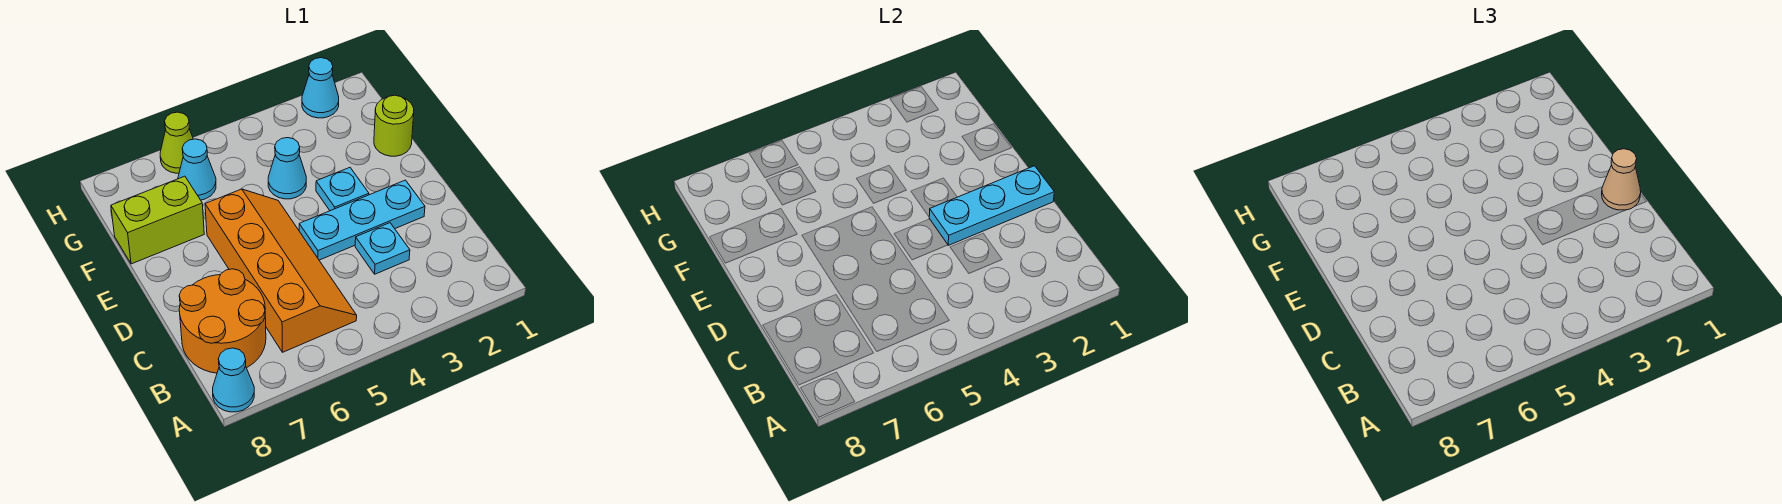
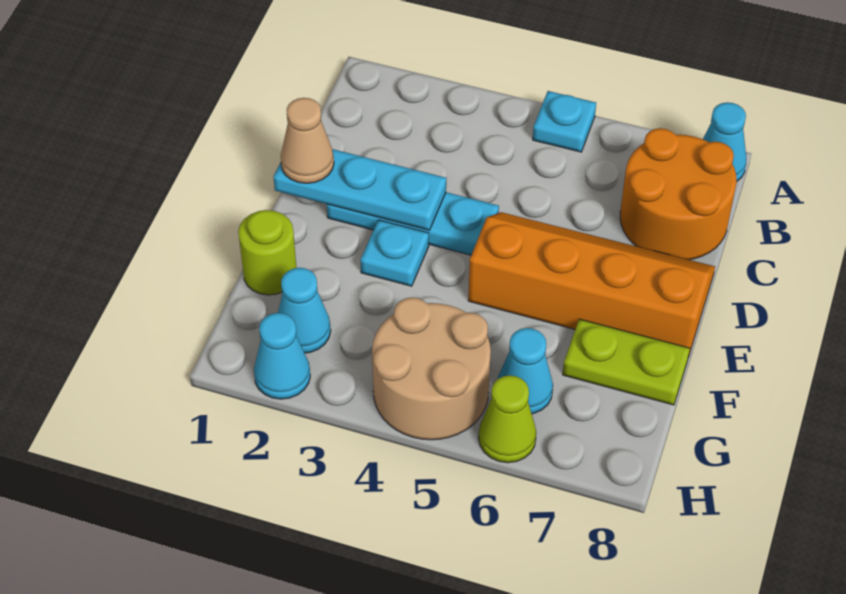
orange 2x4 slope [205,189,357,352] -> orange 2x4 slope turned to [468,212,715,357]
cyan 1x1 plate [355,223,410,274] -> cyan 1x1 plate moved to [533,91,596,152]
cyan 1x1 cone [268,138,306,199] -> cyan 1x1 cone moved to [278,268,331,353]
lime 1x2 brick [111,176,204,264] -> lime 1x2 plate [563,319,690,405]
none -> tan 2x2 round brick [372,297,491,440]

